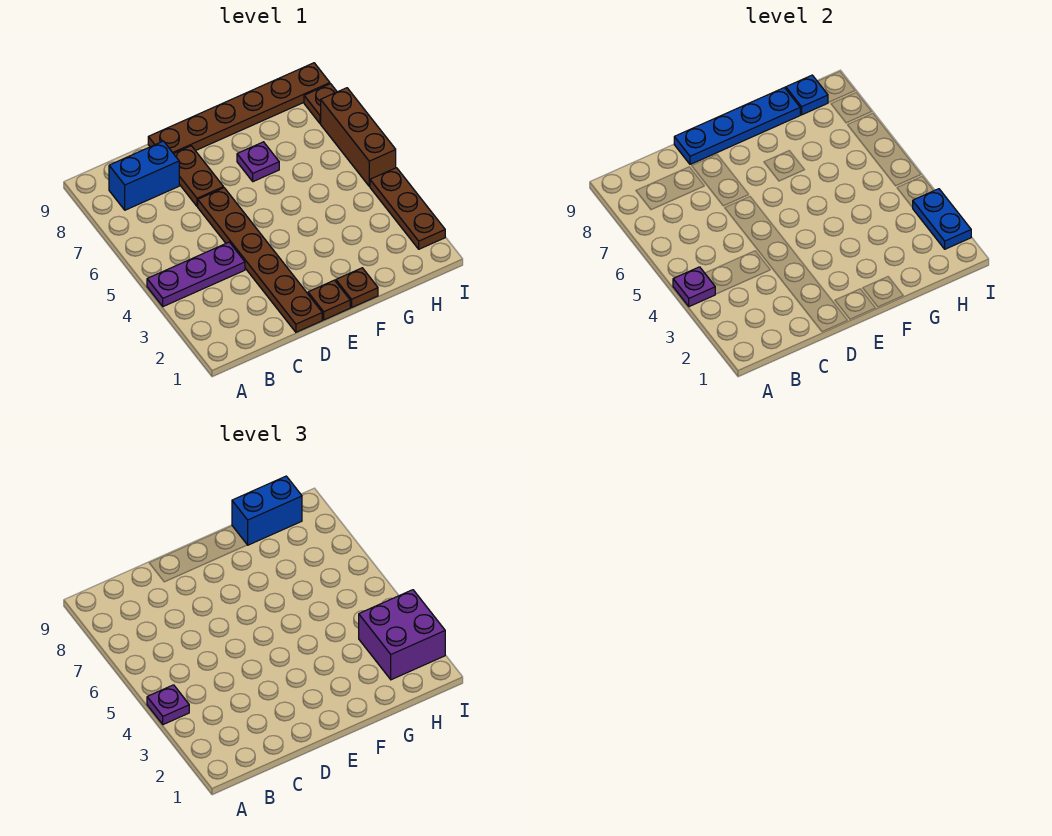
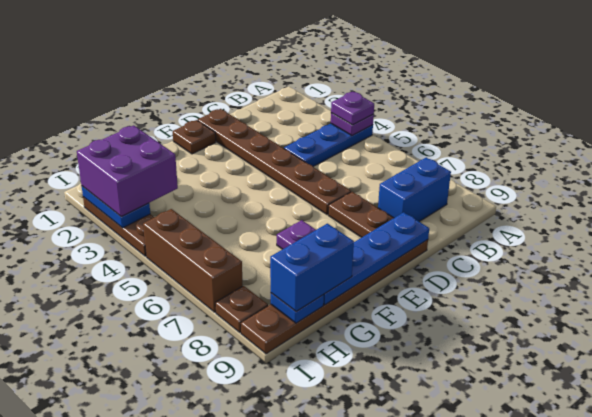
purple 1x3 plate [147,242,245,307] -> blue 1x3 plate [284,124,373,166]
brown 1x1 plate [336,268,378,307] -> none

